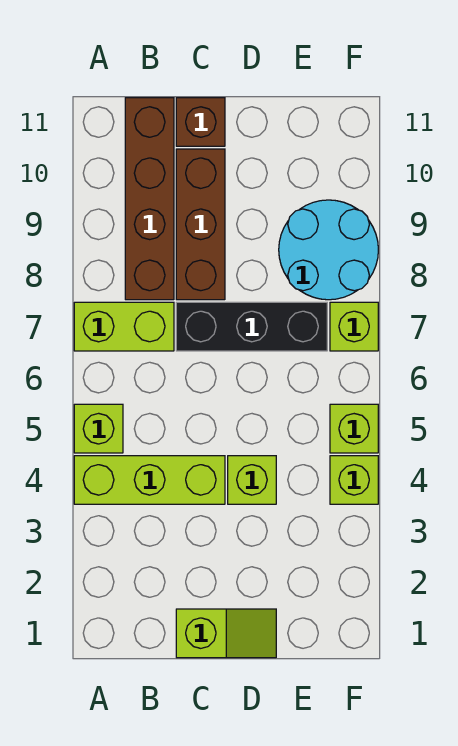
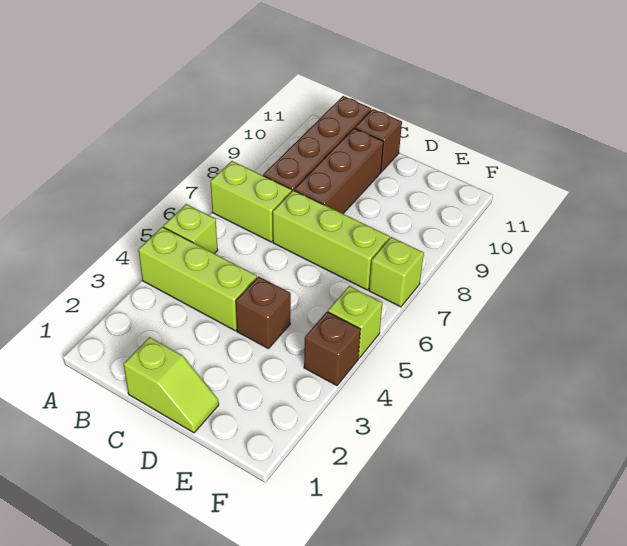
black 1x3 brick [176,302,327,351] -> lime 1x3 brick [273,190,390,290]
lime 1x1 brick [228,456,276,504] -> brown 1x1 brick [236,276,291,349]
cyan 2x2 round brick [279,200,378,300] -> none
lime 1x1 brick [330,456,378,504] -> brown 1x1 brick [304,312,361,385]

